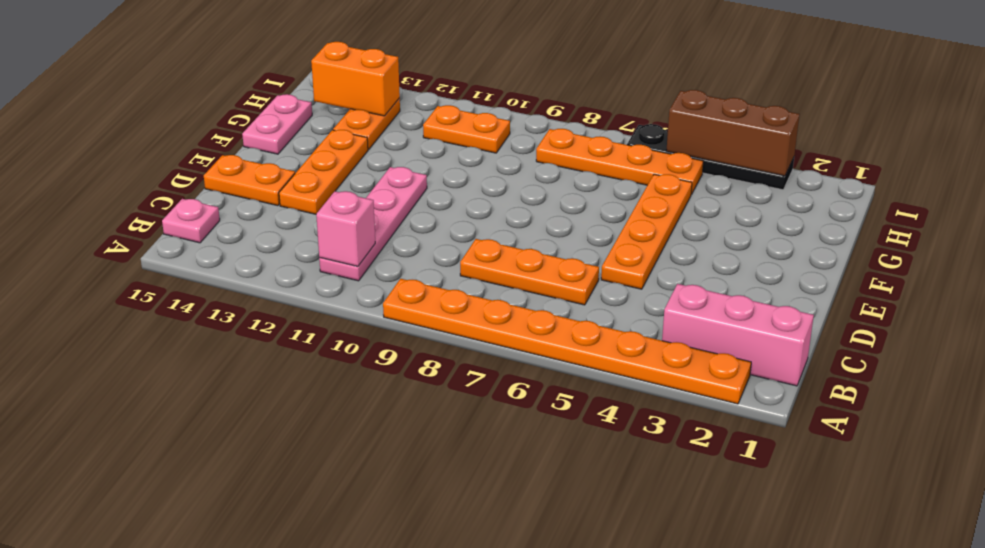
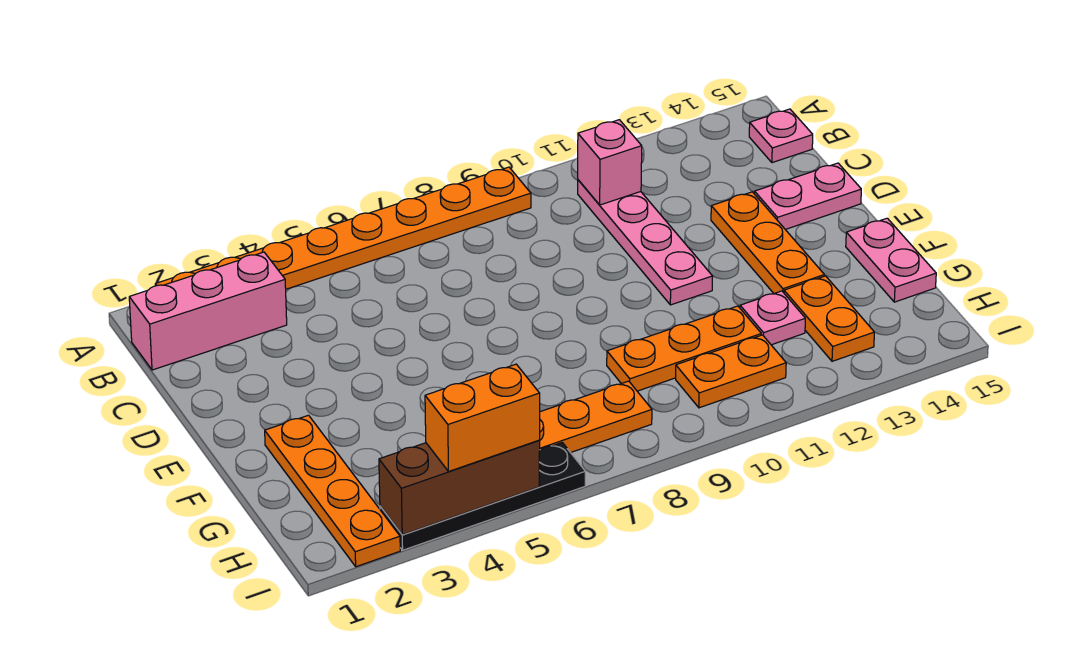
orange 1x3 plate [460,239,599,305] -> orange 1x3 plate moved to [607,306,761,391]
orange 1x4 plate [601,174,692,289] -> orange 1x4 plate moved to [265,415,400,567]
orange 1x2 plate [204,155,295,206] -> pink 1x2 plate [754,163,861,229]
none -> pink 1x1 plate [740,291,805,345]
orange 1x2 brick [311,42,400,116] -> orange 1x2 brick moved to [425,364,540,472]

